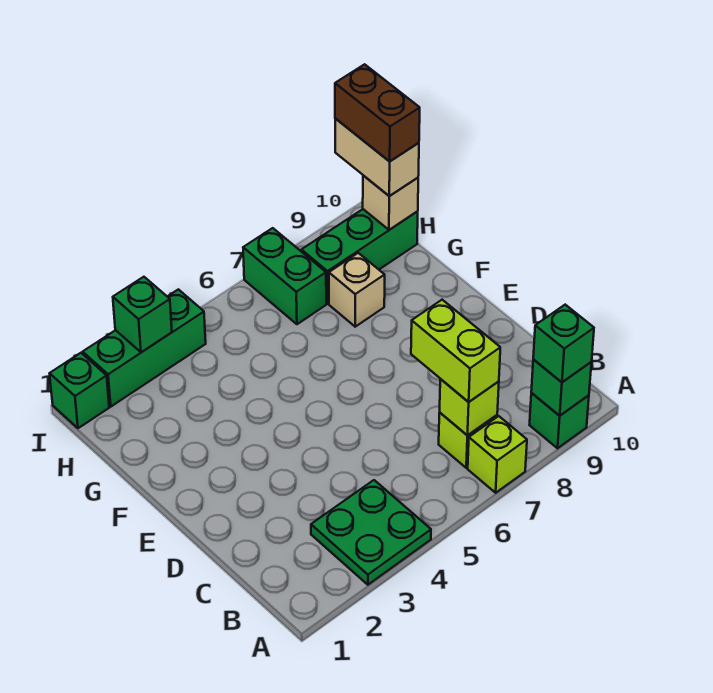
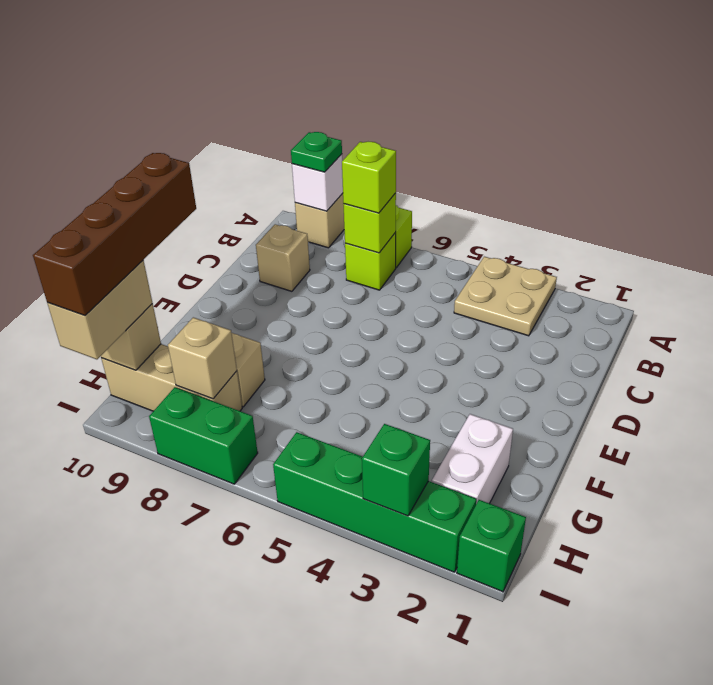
green 2x2 plate [311,480,431,585] -> tan 2x2 plate [454,257,557,336]
green 1x1 brick [530,393,589,448] -> tan 1x1 brick [295,193,344,248]
green 1x1 brick [531,360,592,416] -> white 1x1 brick [292,154,343,211]
green 1x1 brick [533,305,594,382] -> green 1x1 plate [291,132,342,172]
lime 1x2 brick [411,300,500,402] -> lime 1x1 brick [342,142,396,213]
none -> tan 1x1 brick [256,224,310,291]
none -> white 1x2 brick [432,414,513,504]
green 1x2 brick [243,228,326,324] -> green 1x2 brick turned to [149,387,258,484]
green 1x3 brick [301,209,418,304] -> tan 1x3 brick [101,344,242,411]
none -> tan 1x1 brick [168,317,237,399]
brown 1x2 brick [335,64,420,161] -> brown 1x4 brick [33,153,196,315]
green 1x3 brick [83,289,206,407] -> green 1x4 brick [273,432,476,572]

